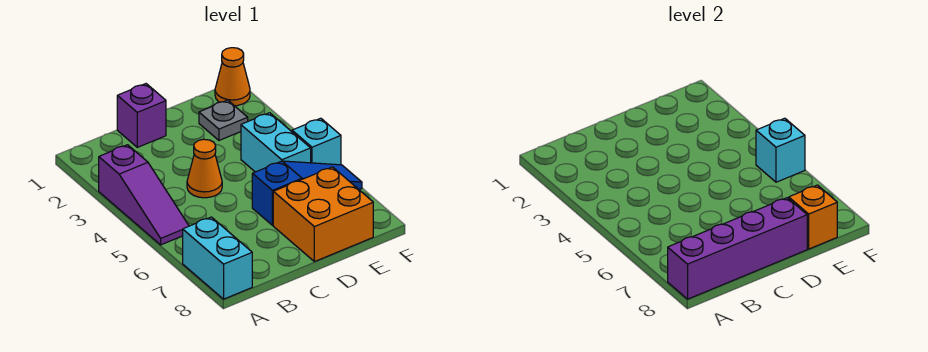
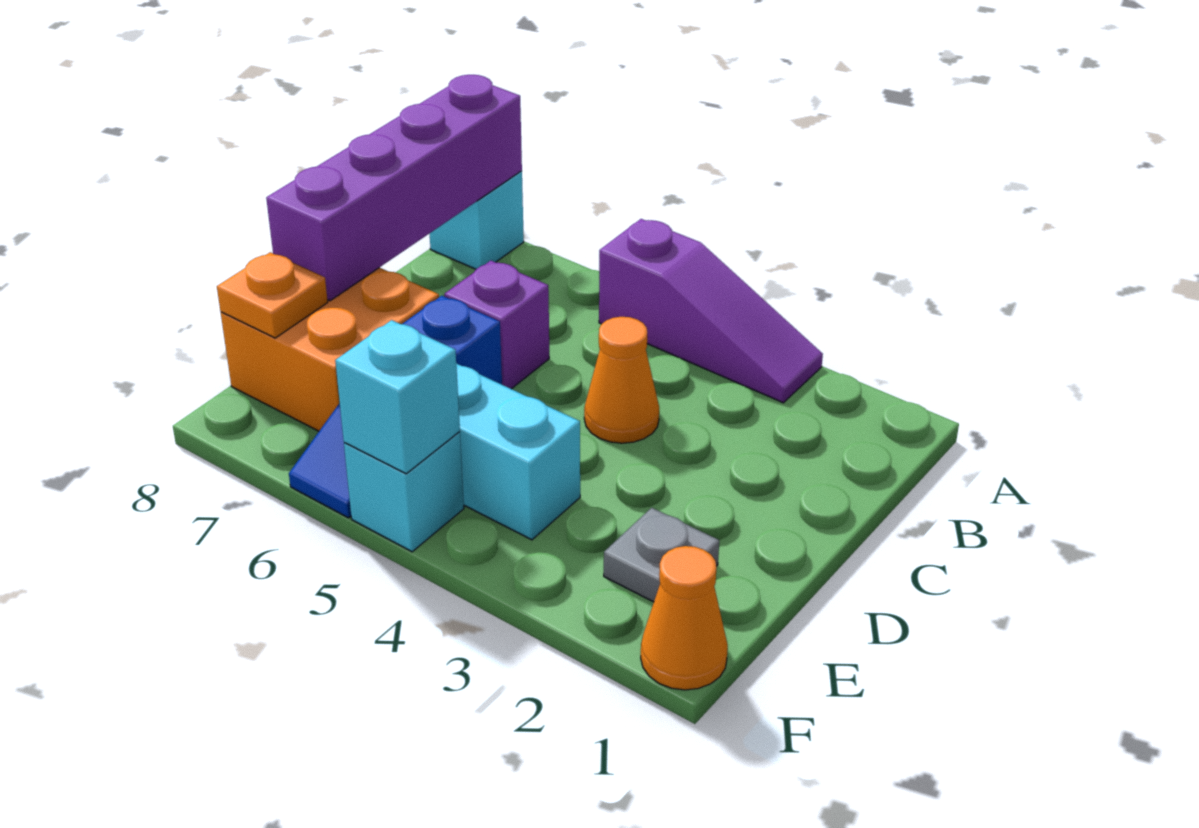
purple 1x3 slope [99,145,189,245] -> purple 1x3 slope turned to [599,219,823,403]
cyan 1x2 brick [183,217,252,299] -> cyan 1x1 brick [430,171,524,269]
purple 1x1 brick [117,84,166,147] -> purple 1x1 brick moved to [444,261,549,389]
orange 1x1 brick [789,185,837,249] -> orange 1x1 plate [217,252,328,338]

